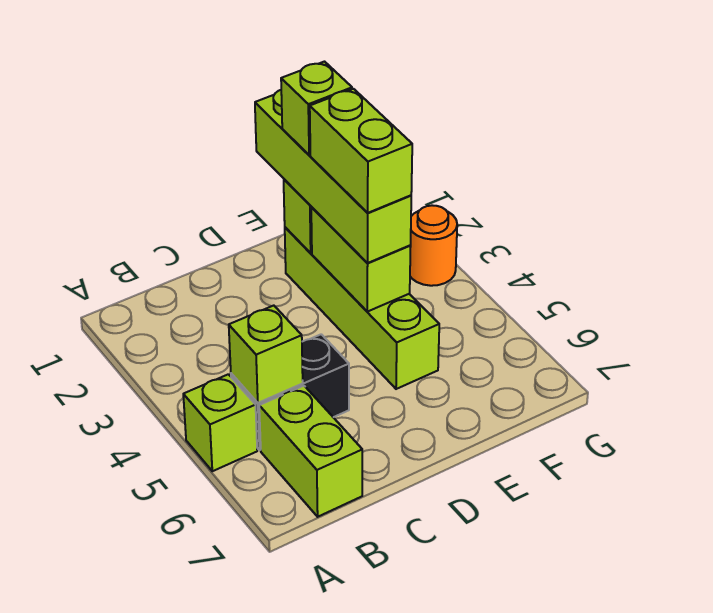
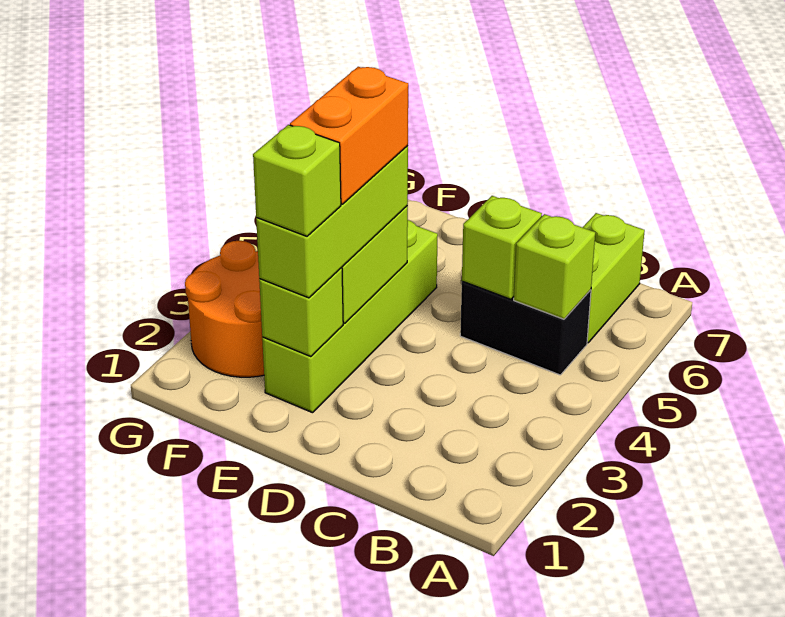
lime 1x1 brick [183,374,257,471] -> lime 1x1 brick moved to [462,196,542,299]
lime 1x4 brick [255,90,411,263] -> lime 1x3 brick [256,146,408,298]
lime 1x2 brick [310,89,412,213] -> orange 1x2 brick [290,67,408,204]
orange 1x1 round brick [410,205,457,286] -> orange 2x2 round brick [185,241,264,377]

